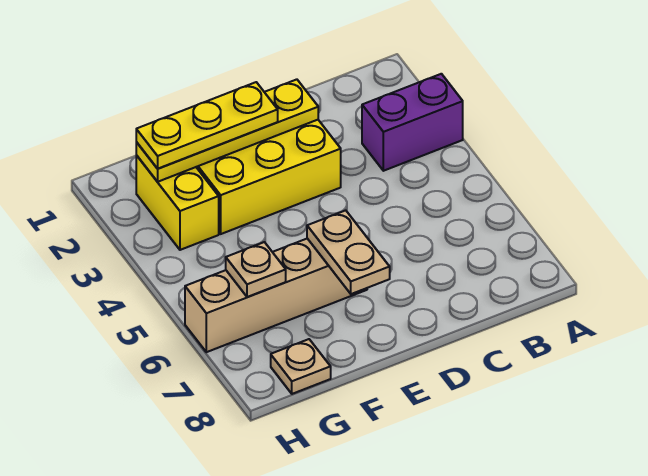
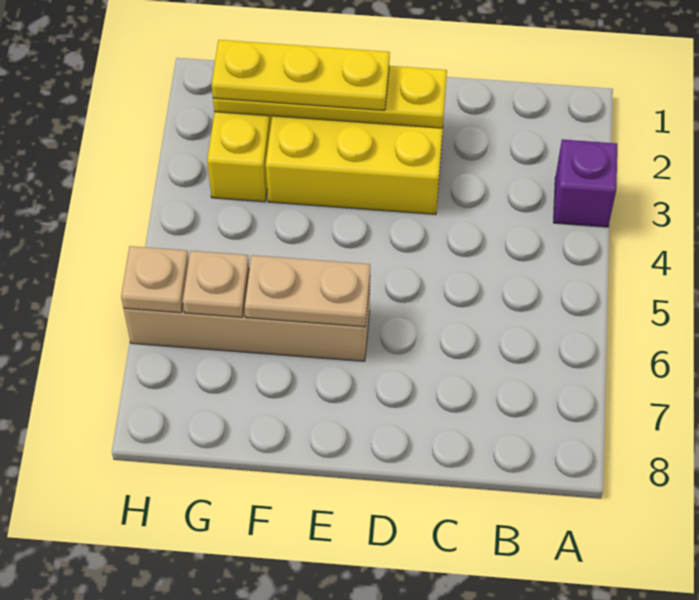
purple 1x2 brick [362,74,463,171] -> purple 1x1 brick [554,139,617,227]
tan 1x2 plate [307,210,390,294] -> tan 1x2 plate turned to [244,255,370,327]
tan 1x1 plate [271,339,331,394] -> tan 1x1 plate moved to [121,246,189,313]

